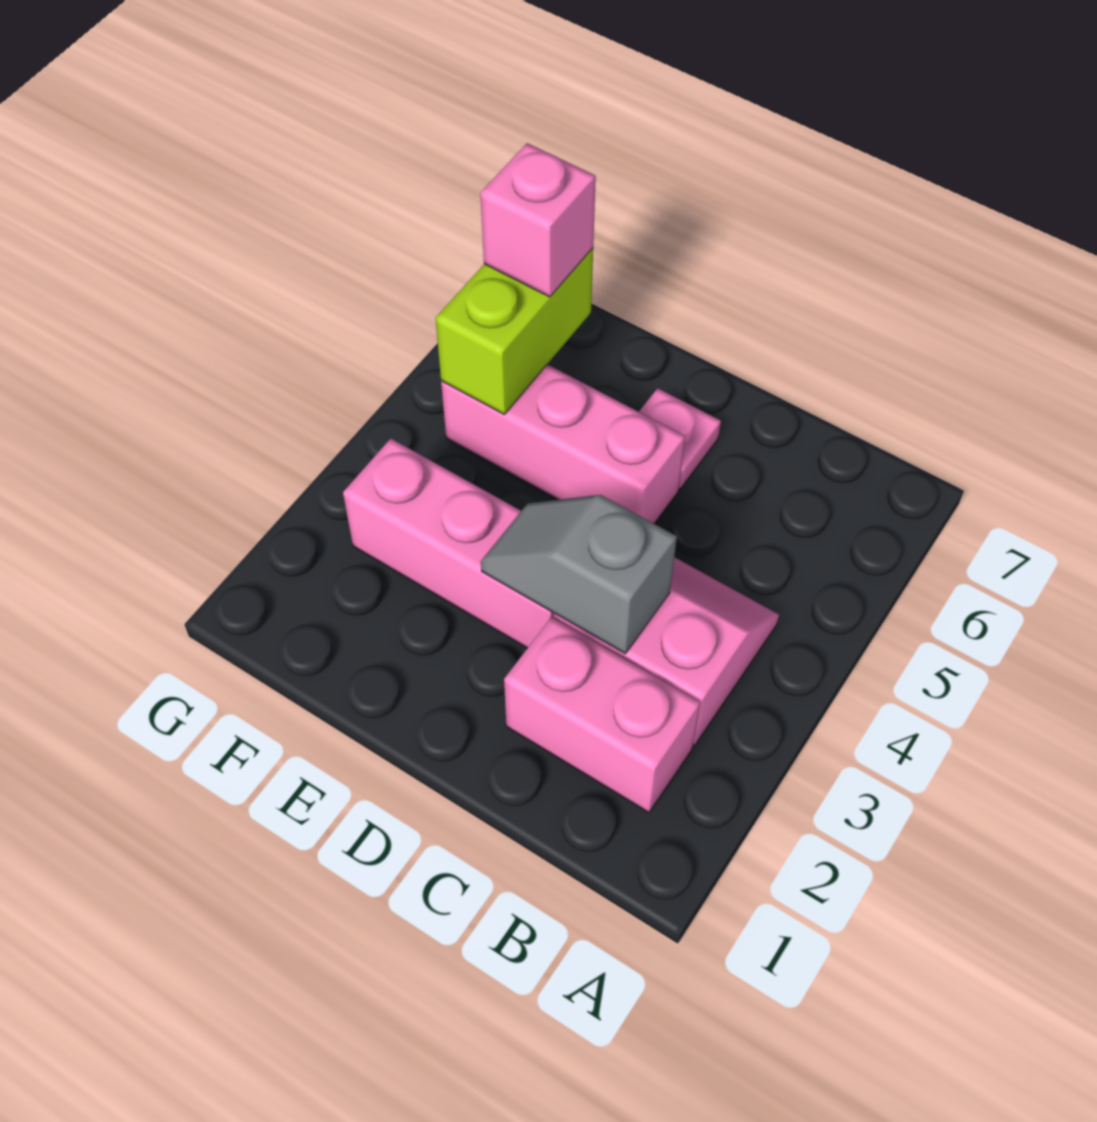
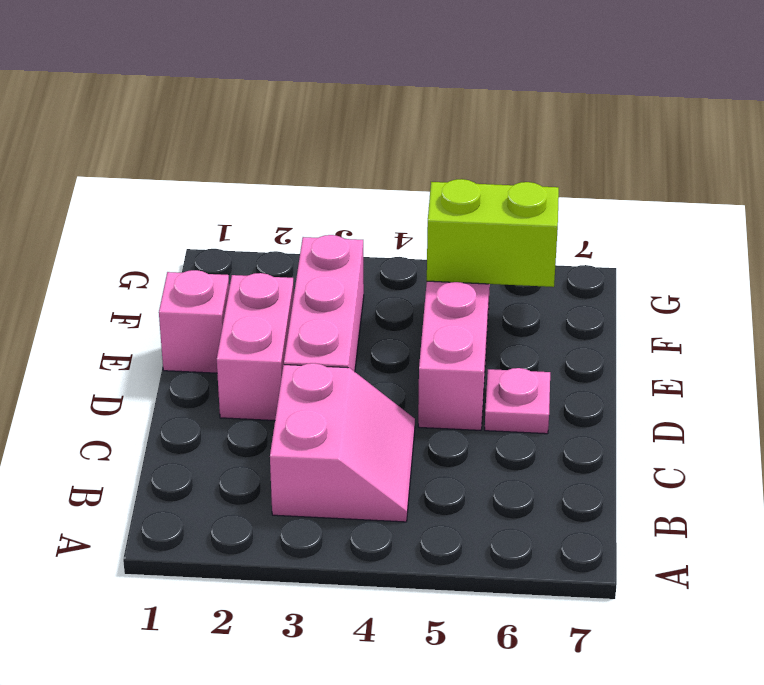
pink 1x2 brick [504,617,700,813] -> pink 1x2 brick moved to [217,273,294,421]
grey 1x2 slope [481,495,677,654] -> none
pink 1x1 brick [480,143,596,297] -> pink 1x1 brick moved to [159,270,229,373]

